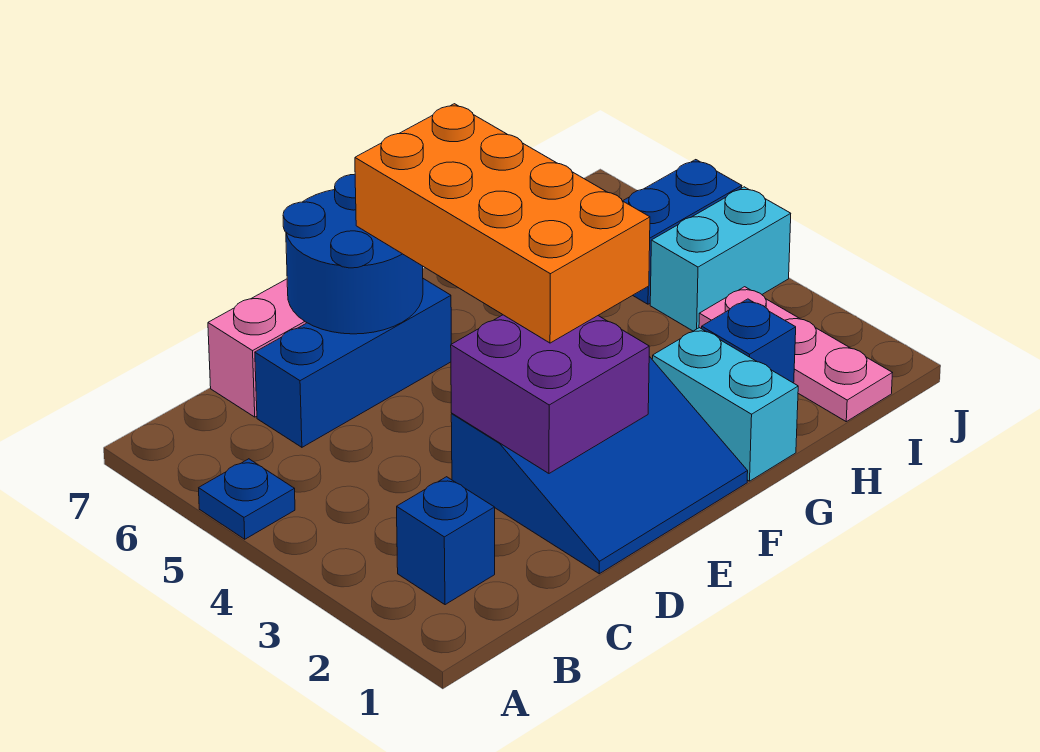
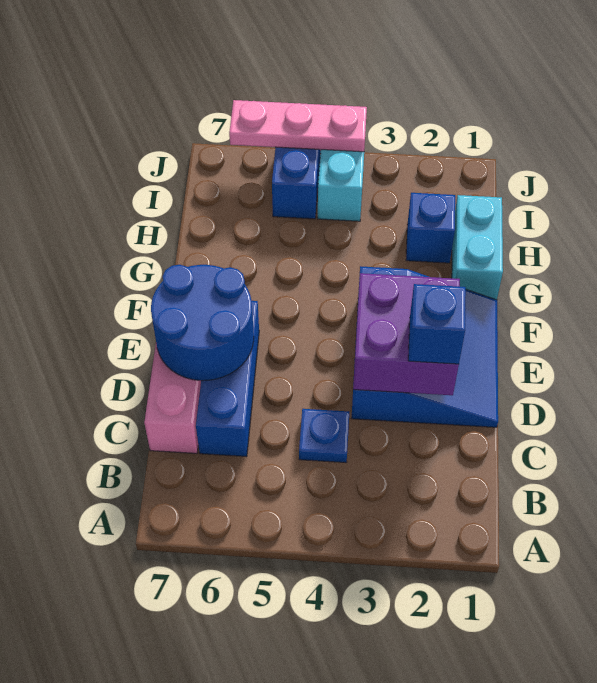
blue 1x1 plate [199,459,295,539] -> blue 1x1 plate moved to [299,409,349,463]
blue 1x1 brick [397,477,495,605] -> blue 1x1 brick moved to [408,284,466,364]
orange 2x4 brick [355,104,650,343] -> none
cyan 1x2 brick [652,328,798,481] -> cyan 1x2 brick turned to [452,195,503,300]
pink 1x3 plate [699,287,892,422] -> pink 1x3 plate moved to [229,100,367,152]

